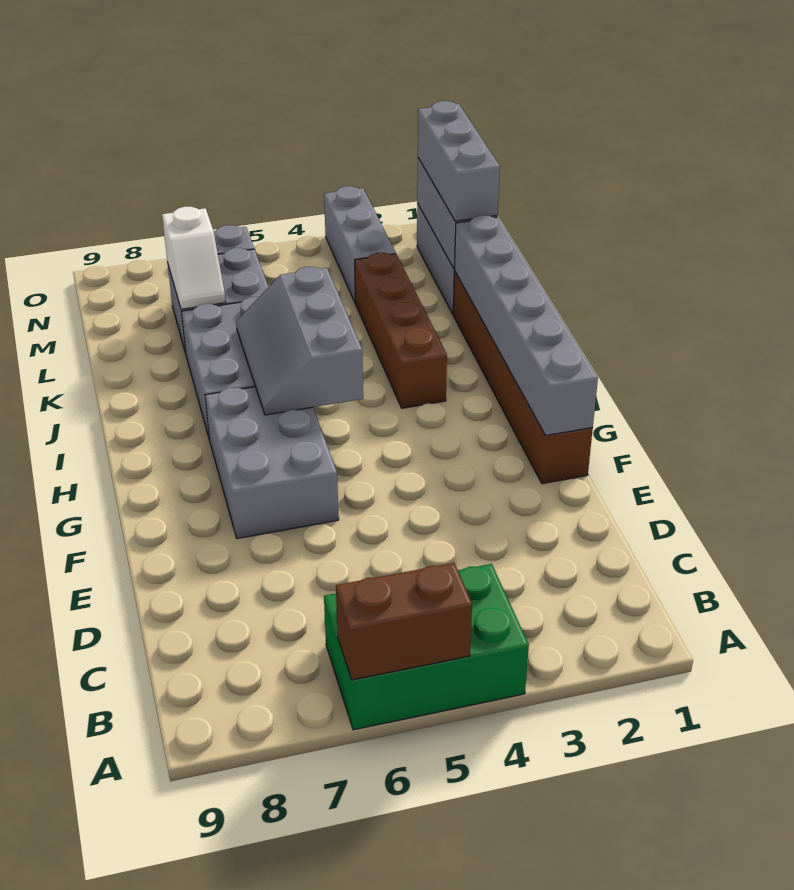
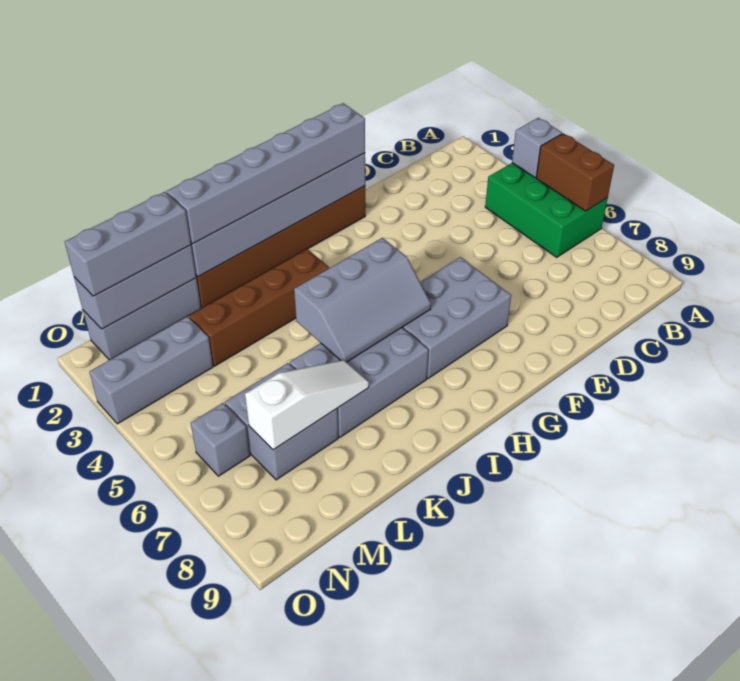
none -> grey 1x1 brick [512,118,562,178]
none -> grey 1x6 brick [166,103,365,244]
white 1x2 slope [162,207,226,309] -> white 1x3 slope [245,360,369,450]

